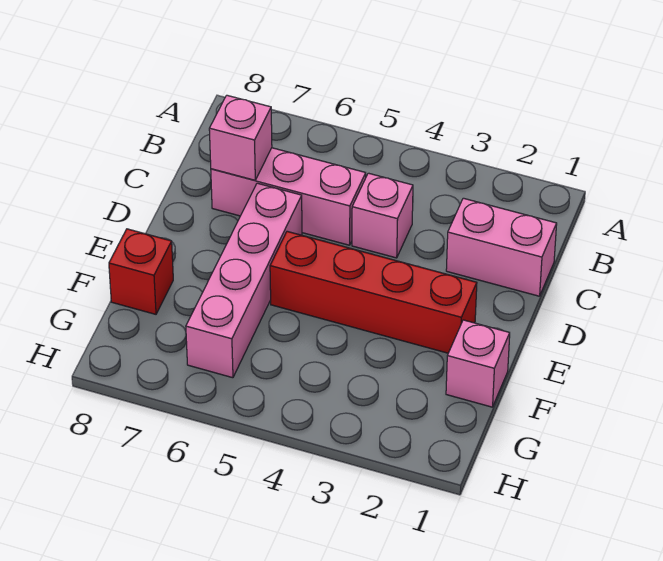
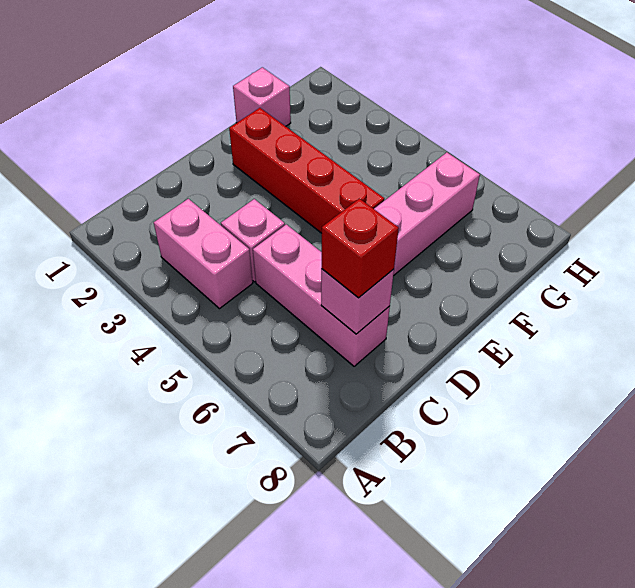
pink 1x2 brick [446,198,557,296] -> pink 1x2 brick moved to [154,199,253,309]
red 1x1 brick [109,229,173,314] -> red 1x1 brick moved to [322,199,399,298]

